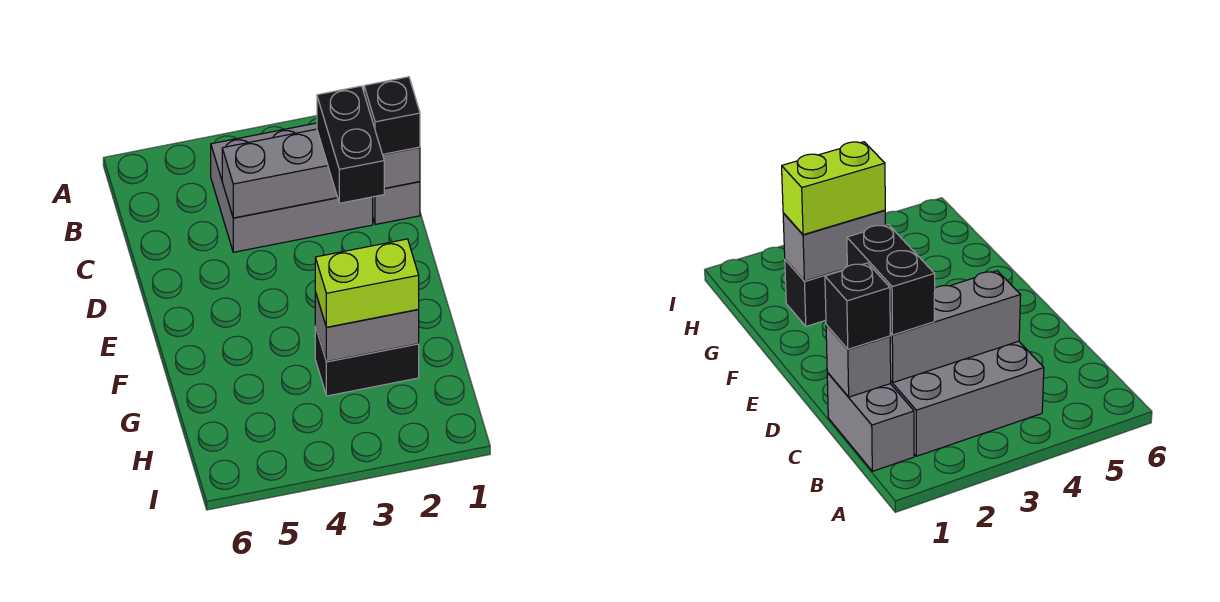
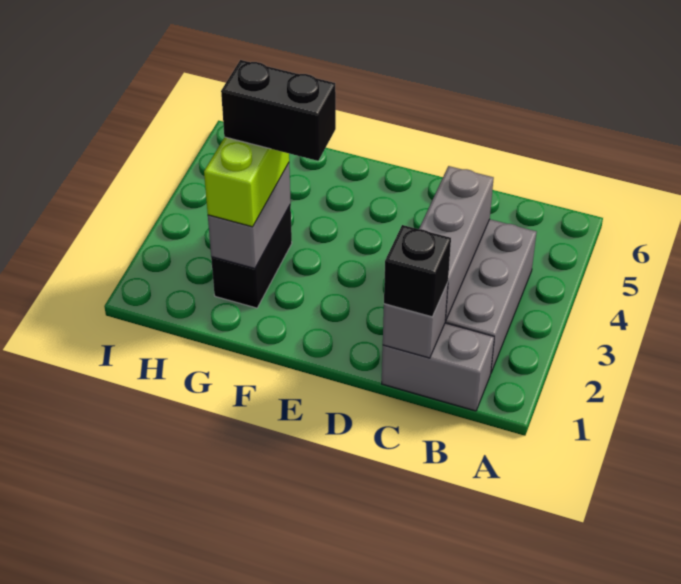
black 1x2 brick [317,86,385,203] -> black 1x2 brick moved to [221,60,336,161]

